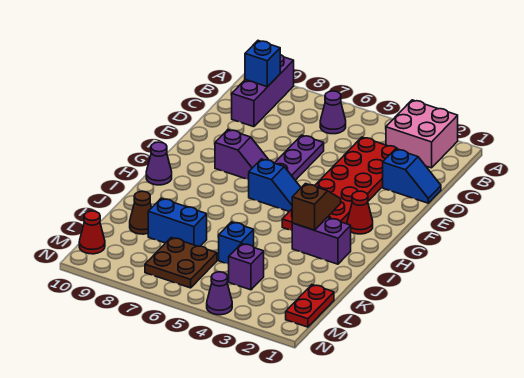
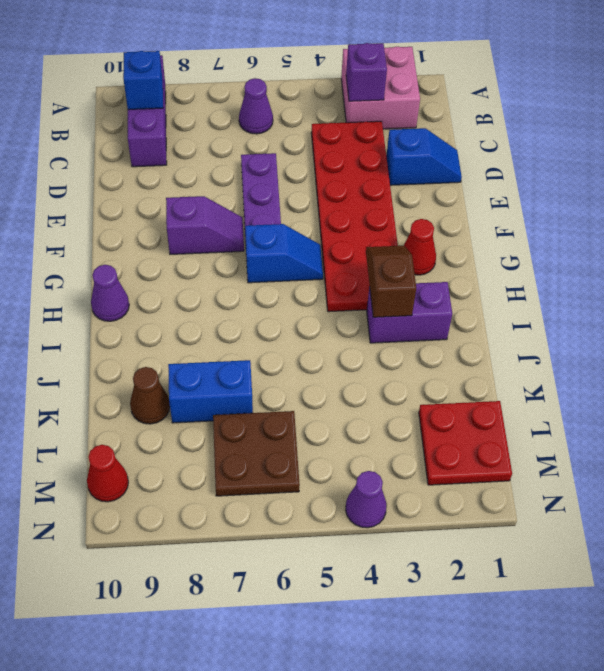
blue 1x1 brick [219,222,254,264] -> none
red 1x2 plate [286,285,334,327] -> red 2x2 plate [419,401,512,485]
purple 1x1 brick [229,244,264,290] -> purple 1x1 brick moved to [346,43,387,101]

